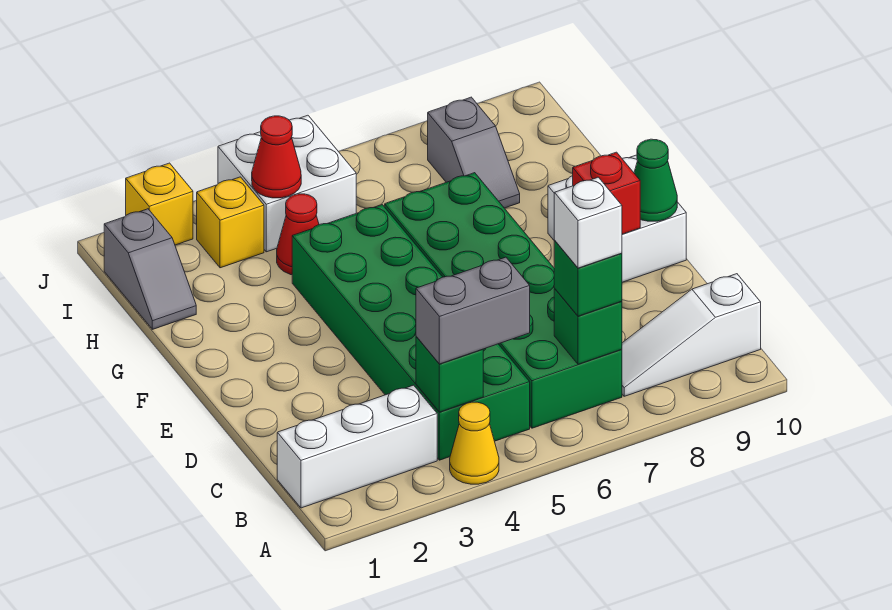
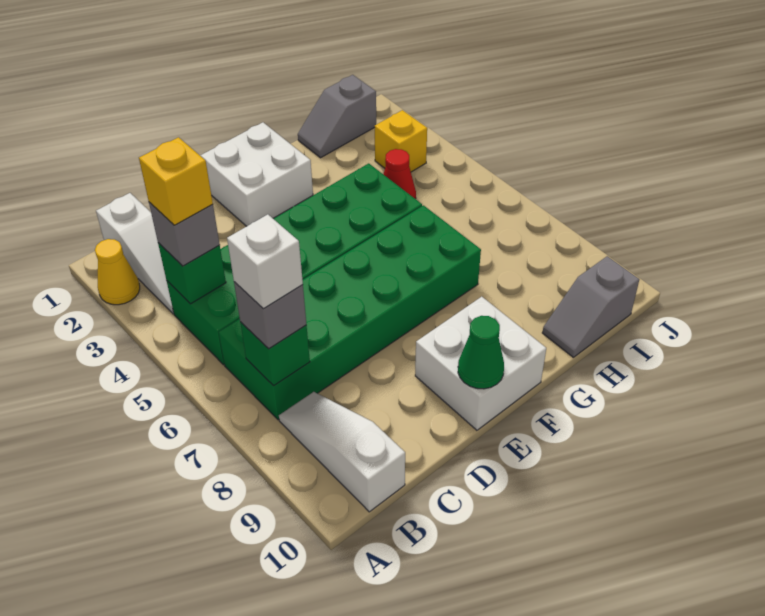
yellow 1x1 cone [450,402,499,484] -> yellow 1x1 cone moved to [95,239,140,305]
white 1x3 brick [277,385,437,508] -> white 1x3 slope [96,193,174,314]
grey 1x2 brick [416,257,530,364] -> grey 1x1 brick [149,202,220,266]
green 1x1 brick [554,241,622,316] -> grey 1x1 brick [234,282,306,349]
red 1x1 brick [573,152,640,234] -> none
grey 1x2 slope [428,97,520,208] -> grey 1x2 slope moved to [542,256,639,357]
white 2x2 brick [218,115,356,252] -> white 2x2 brick moved to [200,122,313,226]
red 1x1 cone [252,116,301,198] -> none
yellow 1x1 brick [126,163,193,245] -> yellow 1x1 brick moved to [139,137,213,225]

